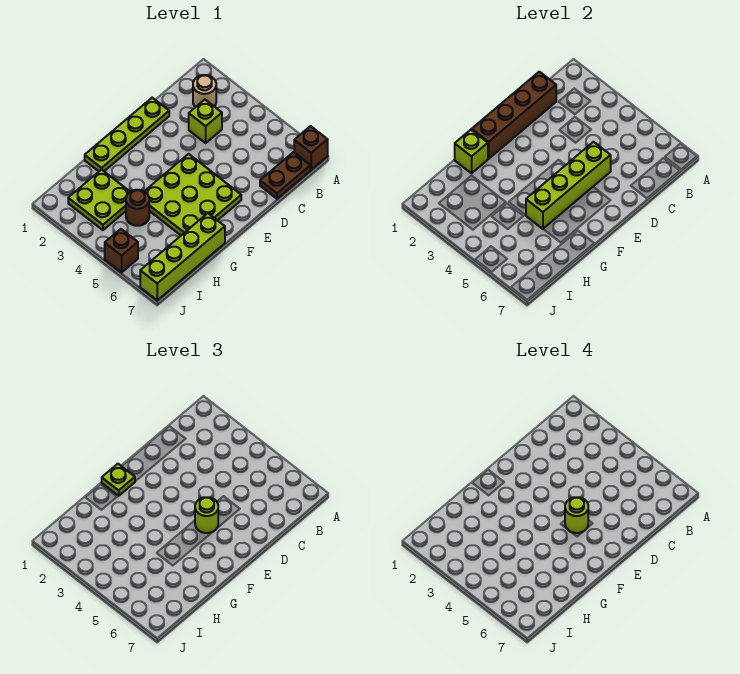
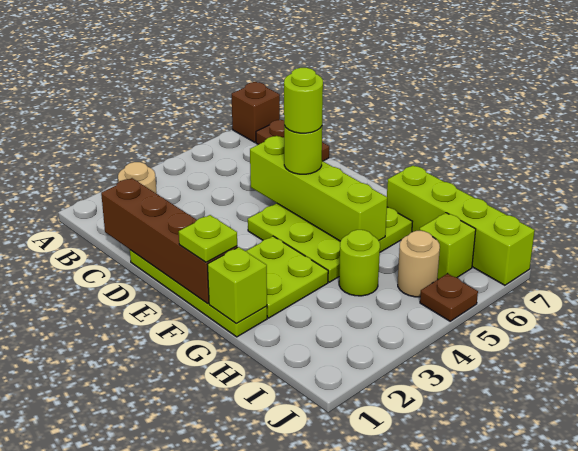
lime 1x1 brick [189,100,222,143] -> lime 1x1 brick moved to [420,213,476,280]
lime 2x2 plate [68,169,130,230] -> lime 2x2 plate moved to [247,236,328,318]
brown 1x1 round brick [126,190,149,226] -> lime 1x1 round brick [339,230,380,296]
none -> tan 1x1 round brick [398,231,440,297]
brown 1x1 brick [105,229,138,272] -> brown 1x1 plate [420,273,478,321]

